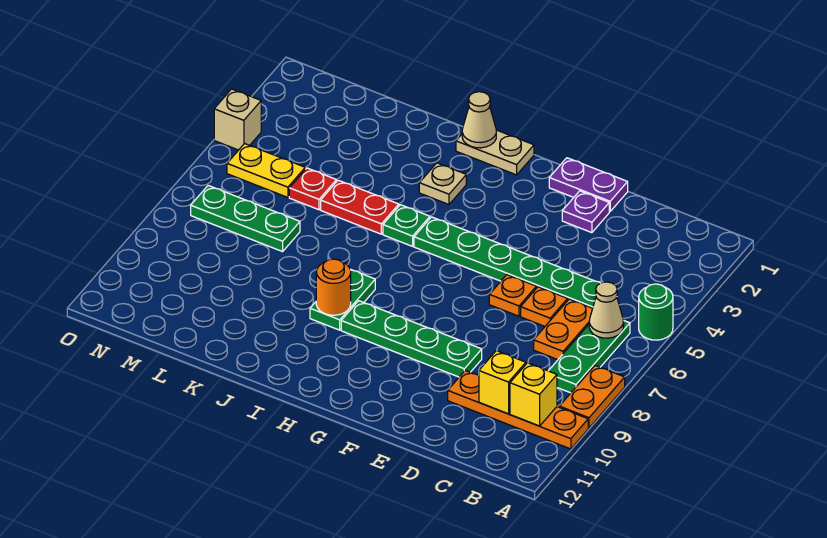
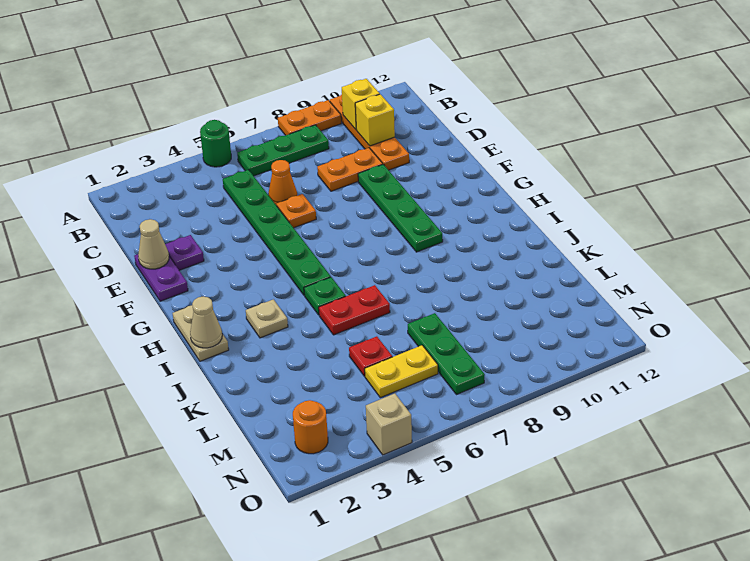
tan 1x1 cone [589,282,624,338] -> tan 1x1 cone moved to [138,219,169,269]
orange 1x2 plate [534,299,593,360] -> orange 1x2 plate moved to [317,148,383,191]
orange 1x1 plate [521,287,568,326] -> orange 1x1 cone [268,160,297,205]
green 1x2 plate [310,269,375,330] -> none
orange 1x1 round brick [316,259,351,315] -> orange 1x1 round brick moved to [293,400,328,454]
red 1x2 plate [321,180,399,234] -> red 1x2 plate turned to [319,285,390,335]
yellow 1x2 plate [227,144,305,197] -> yellow 1x2 plate turned to [365,345,438,398]

